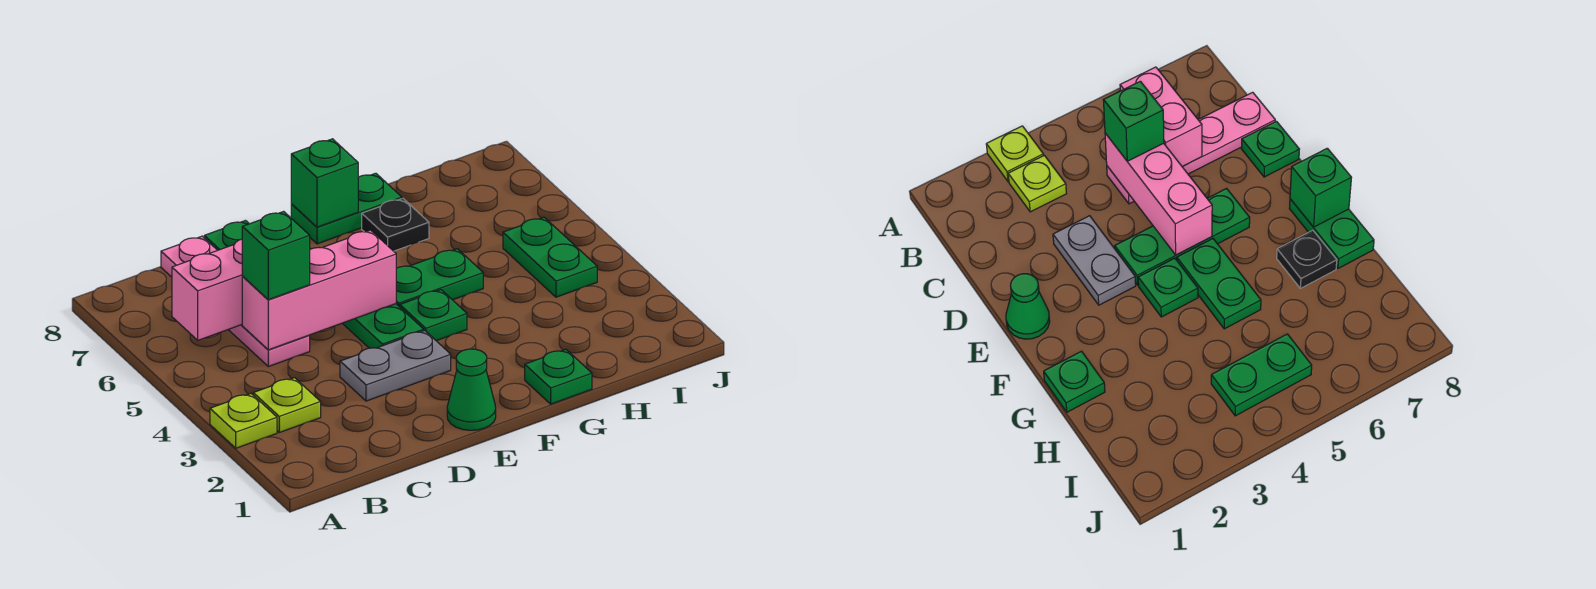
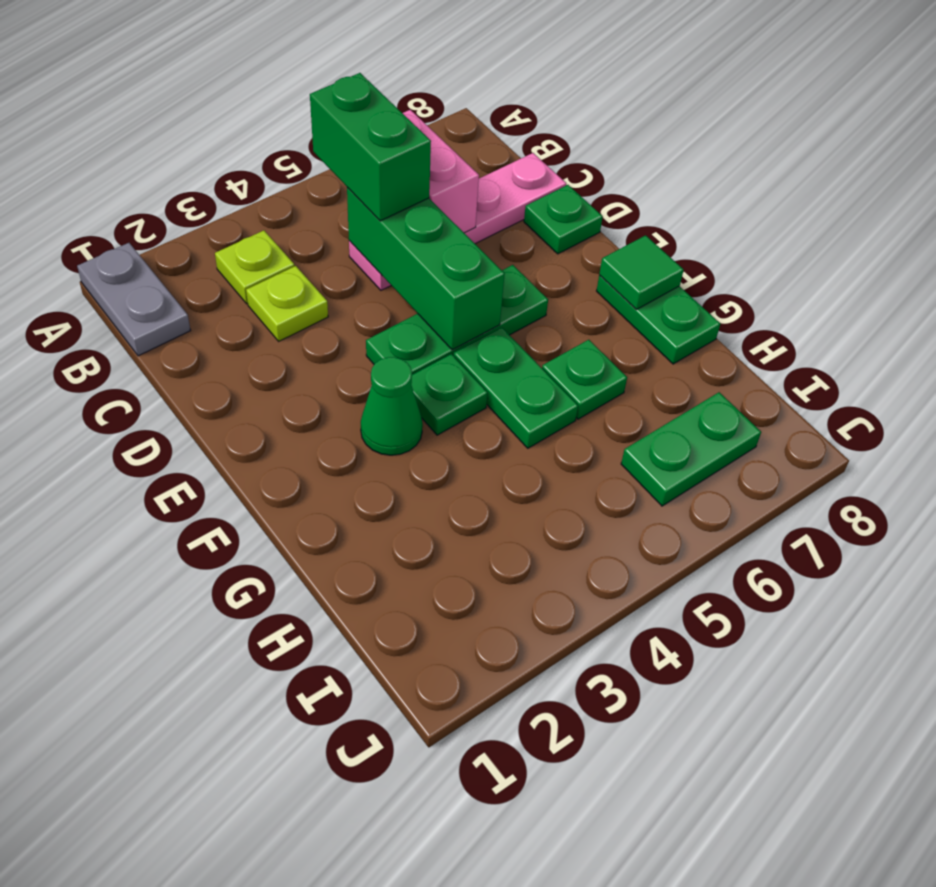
lime 1x1 plate [210,394,277,448] -> lime 1x1 plate moved to [246,266,328,341]
pink 1x3 brick [242,230,396,350] -> green 1x3 brick [347,187,505,350]
green 1x1 brick [242,211,310,300] -> green 1x2 brick [310,73,431,221]
grey 1x2 plate [340,331,451,401] -> grey 1x2 plate moved to [77,243,191,356]
green 1x1 cone [447,349,496,430] -> green 1x1 cone moved to [361,357,423,455]
green 1x1 brick [291,139,358,227] -> green 1x1 tile [599,235,683,310]
green 1x1 plate [525,349,592,404] -> green 1x1 plate moved to [542,340,627,419]
black 1x1 plate [362,199,429,251] -> none
green 1x2 plate [503,217,597,297] -> green 1x2 plate moved to [621,392,761,506]

